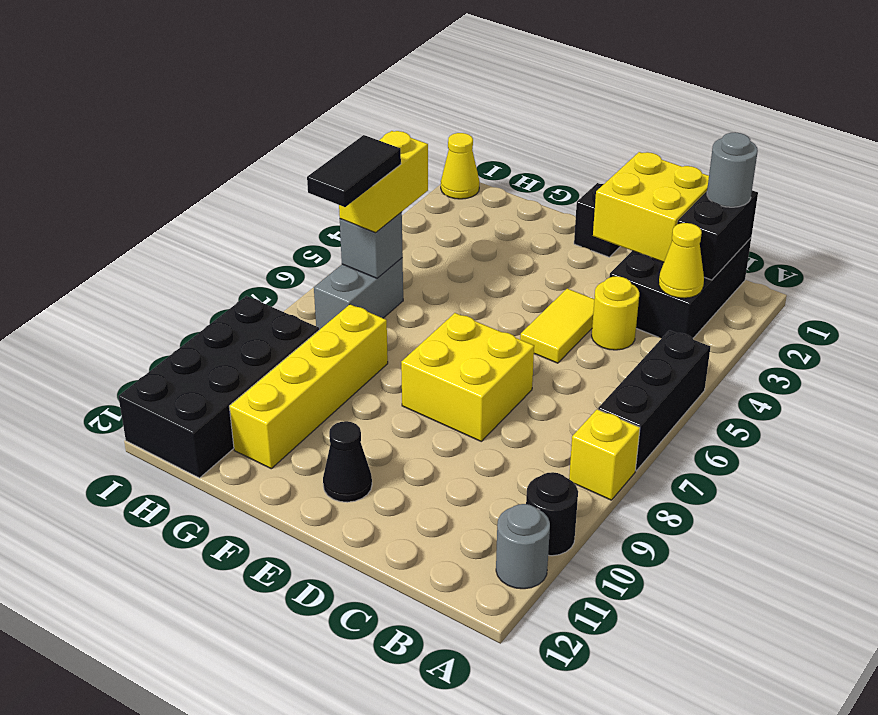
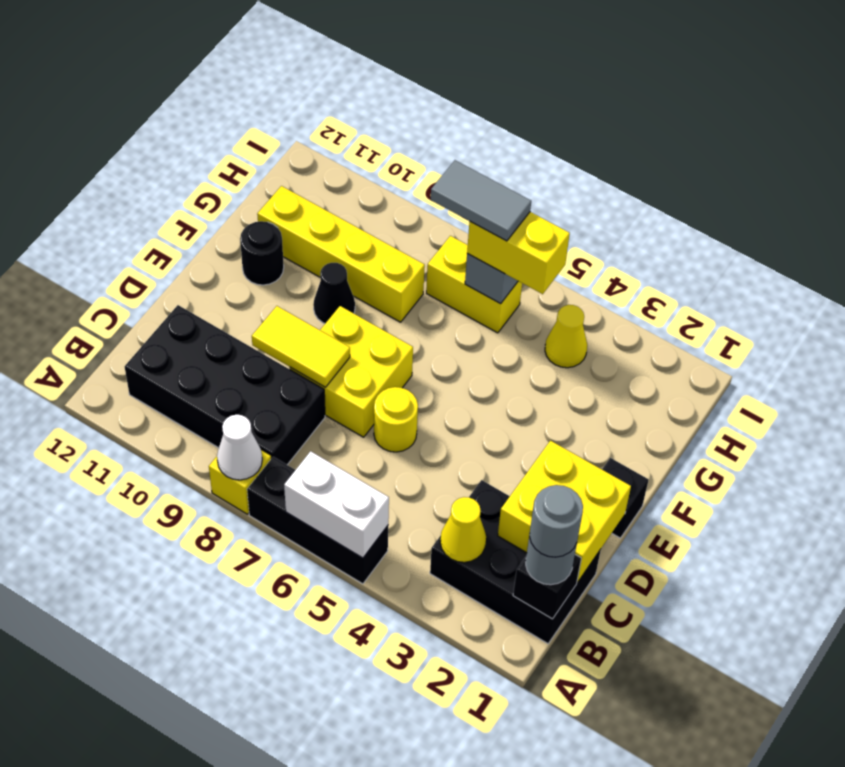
none -> white 1x2 brick [284,451,389,558]
none -> white 1x1 cone [217,415,262,480]
black 1x1 round brick [526,472,578,556] -> black 1x1 round brick moved to [240,221,284,285]
grey 1x1 round brick [496,504,550,589] -> grey 1x1 round brick moved to [530,485,583,557]
black 1x2 brick [677,190,758,280] -> black 1x1 brick [513,555,581,619]
yellow 1x1 round brick [592,276,639,350] -> yellow 1x1 round brick moved to [374,387,418,452]
yellow 1x2 tile [520,289,594,363] -> yellow 1x2 tile moved to [252,306,350,387]
black 1x1 cone [323,421,372,502] -> black 1x1 cone moved to [313,263,355,323]
grey 1x2 brick [314,258,403,330] -> yellow 1x2 brick [426,236,522,333]
black 1x2 tile [307,135,401,207] -> grey 1x2 tile [431,160,531,241]
black 2x4 brick [118,296,319,478] -> black 2x4 brick moved to [125,305,325,465]
yellow 1x1 cone [441,133,480,199] -> yellow 1x1 cone moved to [545,305,587,368]

